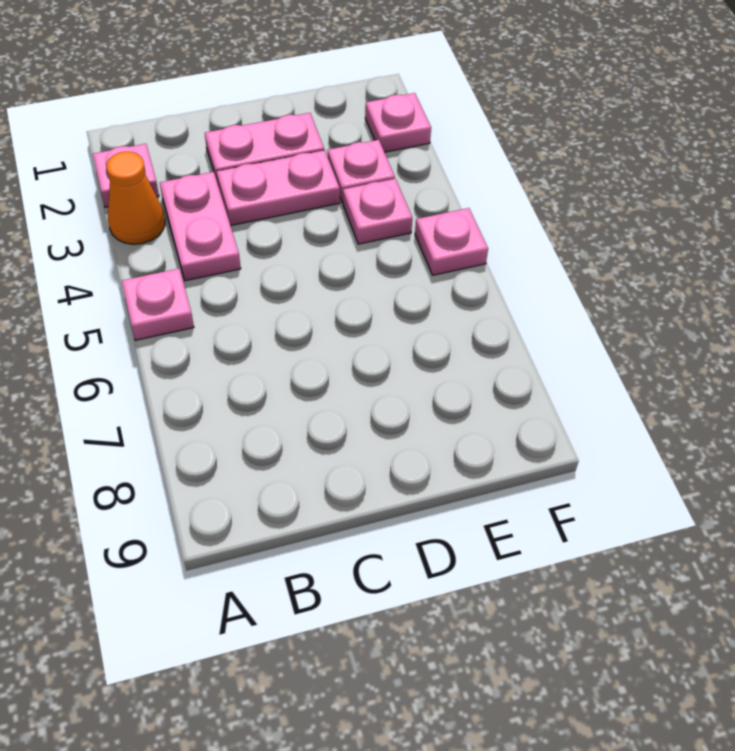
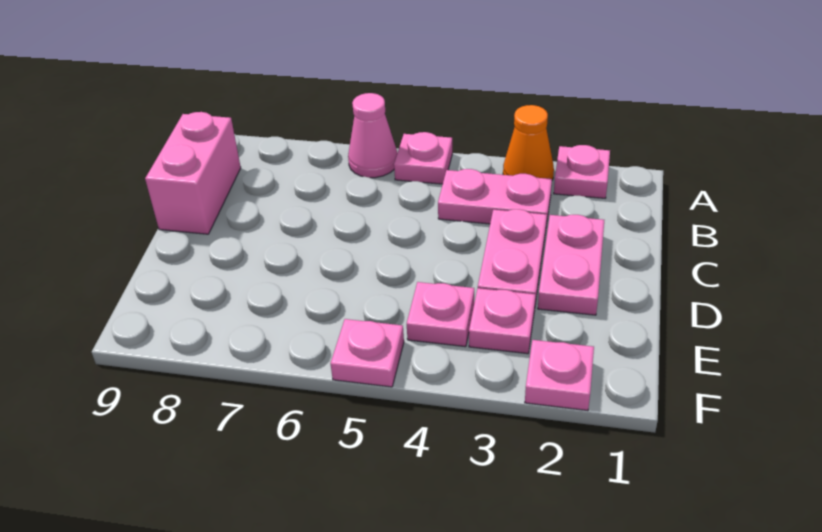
none -> pink 1x1 cone [348,93,397,178]
none -> pink 1x2 brick [145,112,241,234]

